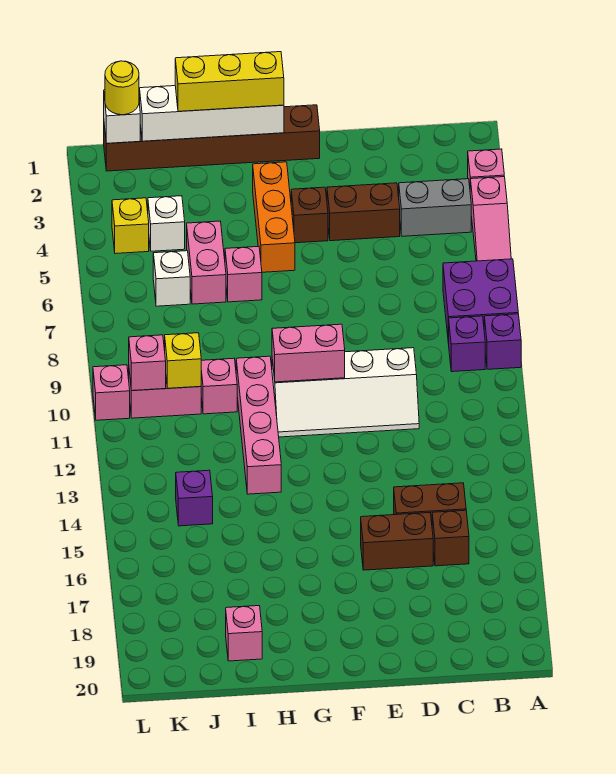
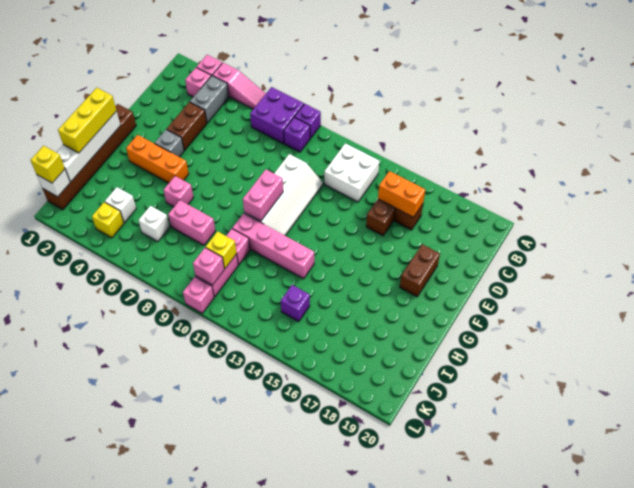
none -> white 2x2 brick [324,143,379,202]
none -> orange 1x2 brick [378,171,425,217]
brown 1x2 brick [361,513,433,570] -> brown 1x2 brick moved to [400,244,440,297]
brown 1x1 brick [291,187,328,243] -> grey 1x1 brick [155,130,184,157]
pink 1x2 brick [187,221,226,304] -> pink 1x2 brick moved to [168,200,215,245]
pink 1x1 brick [226,606,262,661] -> pink 1x1 brick moved to [185,68,211,97]
yellow 1x1 round brick [105,61,139,115] -> yellow 1x1 brick [31,146,65,183]

